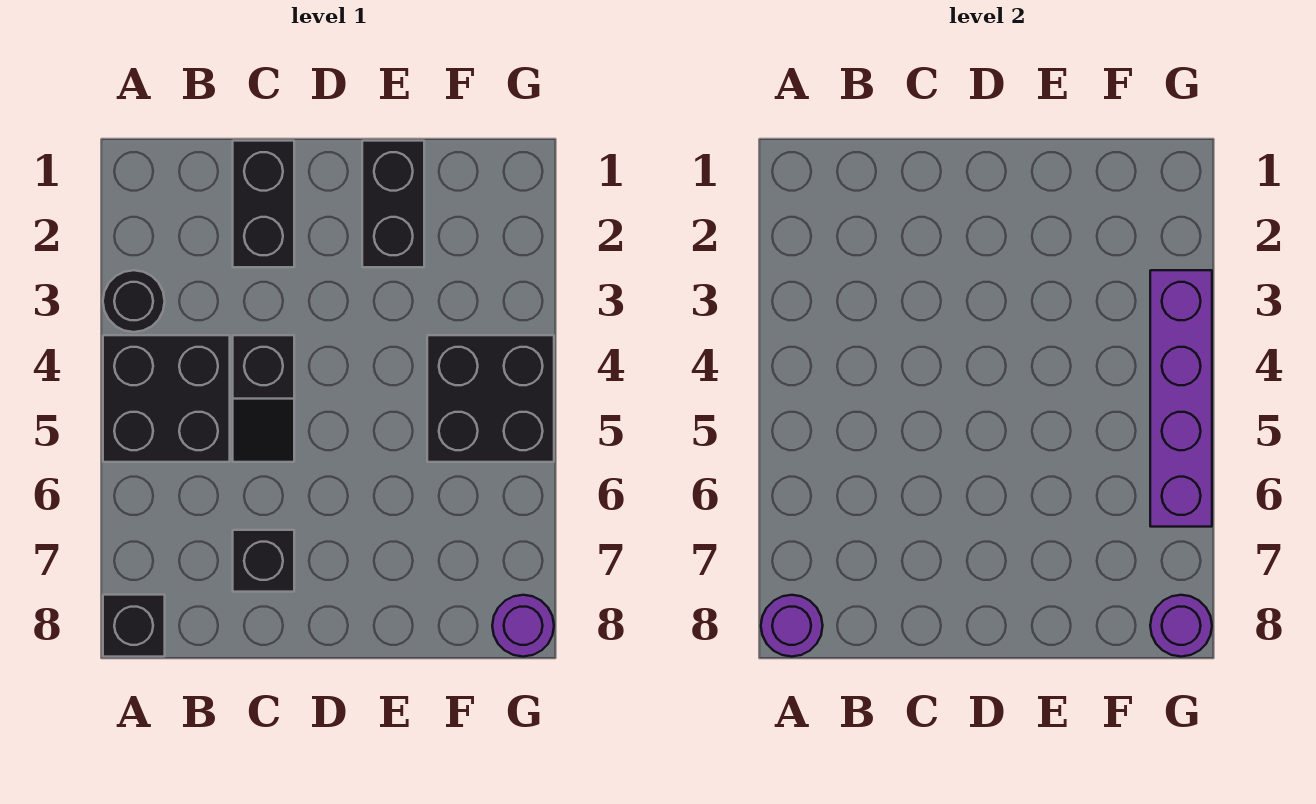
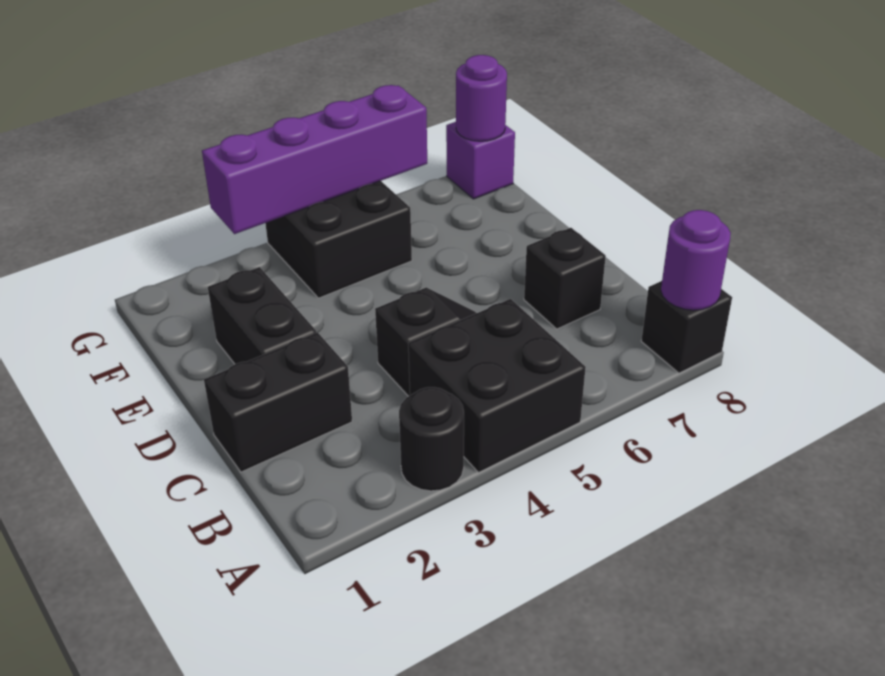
black 1x2 brick [362,141,424,267] -> black 1x2 brick turned to [208,267,316,364]
purple 1x1 round brick [492,595,554,657] -> purple 1x1 brick [446,122,515,199]

